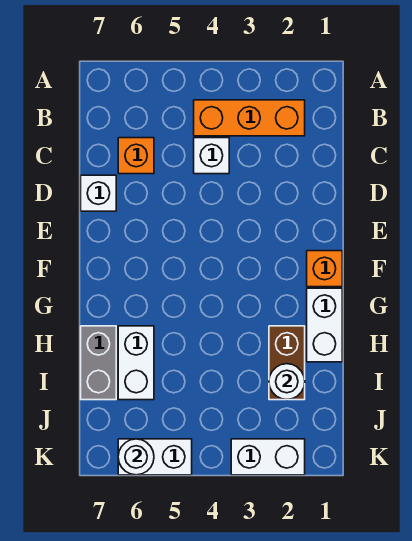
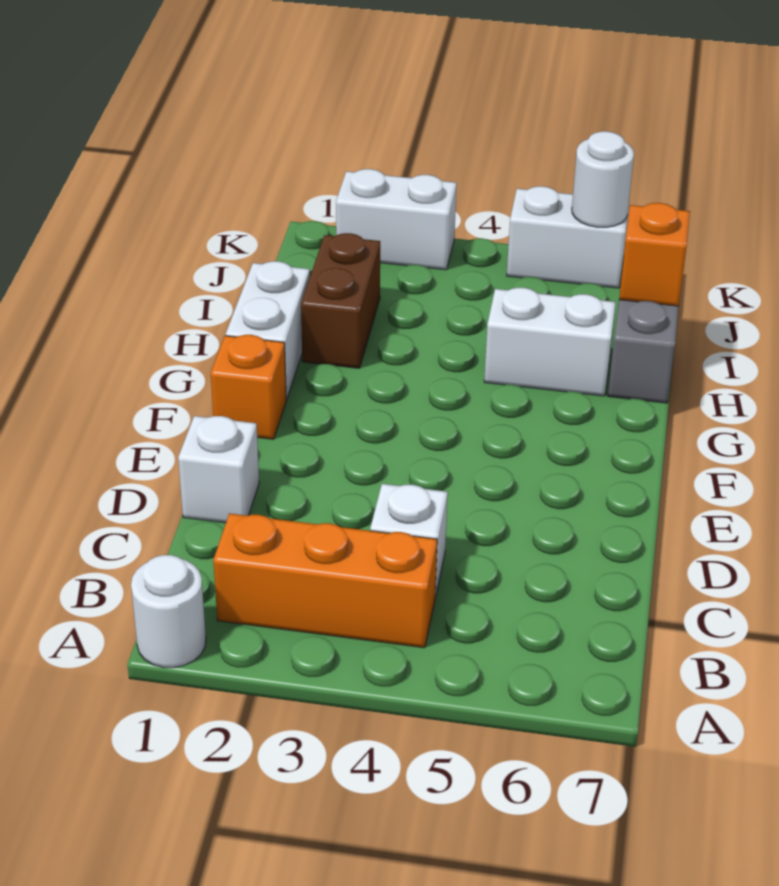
orange 1x1 brick [118,138,154,174] -> orange 1x1 brick moved to [619,203,690,306]
white 1x1 brick [81,175,116,211] -> white 1x1 brick moved to [178,416,259,523]
white 1x2 brick [118,326,154,400] -> white 1x2 brick turned to [484,288,616,396]
white 1x1 round brick [269,364,305,400] -> white 1x1 round brick moved to [131,555,206,668]

